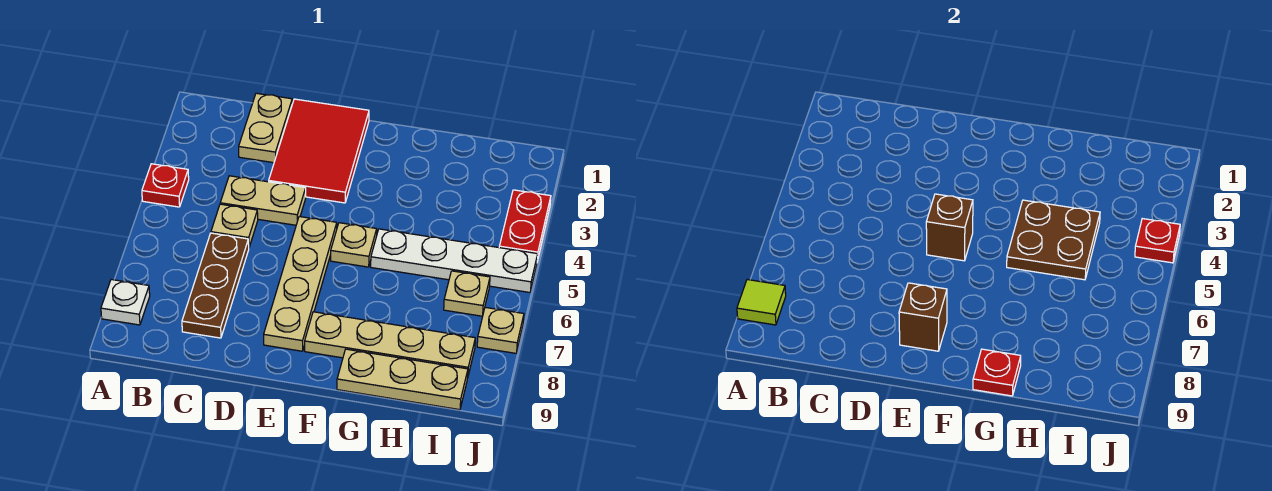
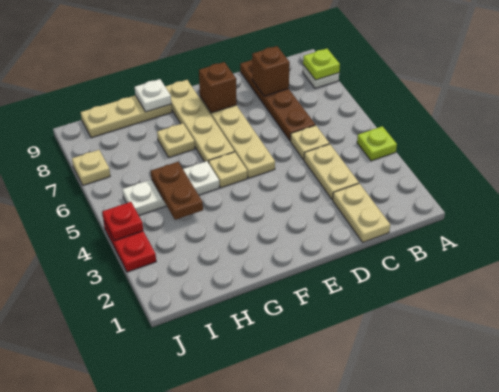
red 1x1 plate [142,164,189,207] -> lime 1x1 plate [357,126,397,161]
lime 1x1 tile [737,280,786,325] -> lime 1x1 plate [303,49,340,80]
tan 1x2 plate [220,176,306,225] -> tan 1x2 plate turned to [304,144,359,200]
brown 1x3 plate [182,233,249,338] -> brown 1x4 plate [240,60,315,140]
red 2x3 tile [269,99,369,203] -> none
brown 1x1 brick [926,194,973,261] -> brown 1x1 brick moved to [252,46,290,96]
tan 1x4 plate [305,312,475,375] -> tan 1x4 plate turned to [165,80,234,163]
brown 2x2 plate [1007,200,1100,280] -> brown 1x2 plate [151,162,203,220]
white 1x4 plate [371,229,538,292] -> white 1x3 plate [122,161,219,215]
red 1x1 plate [973,349,1021,396] -> white 1x1 plate [135,79,171,112]
tan 1x1 plate [444,271,490,316] -> tan 1x1 plate moved to [157,123,195,157]

